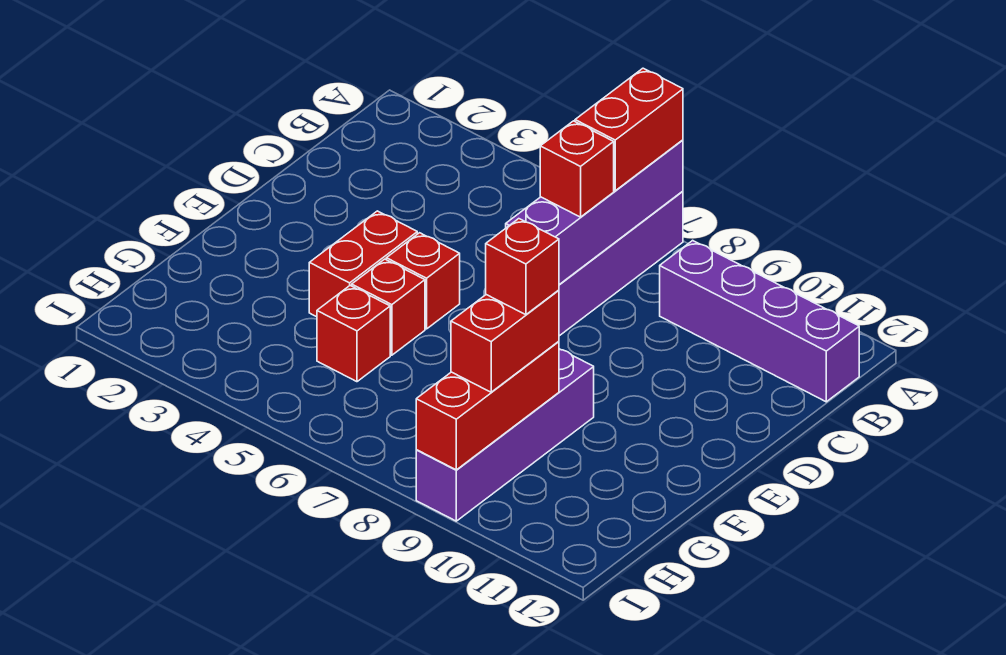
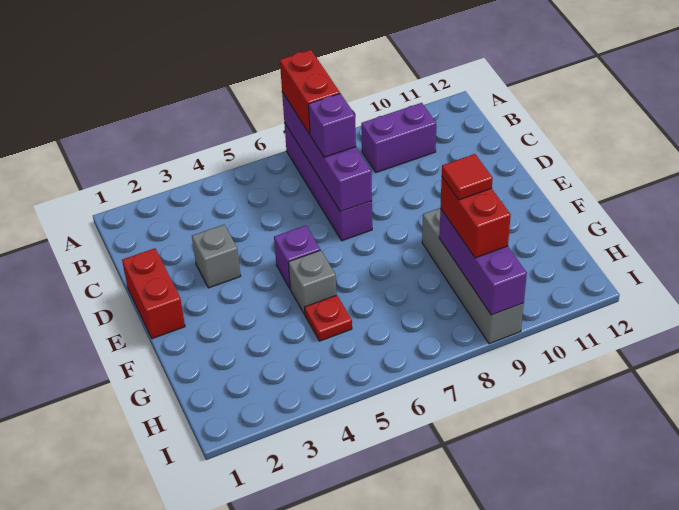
purple 1x4 brick [660,240,859,402] -> purple 1x2 brick [361,103,436,172]
red 1x1 brick [540,121,614,217] -> purple 1x1 brick [308,93,356,157]
none -> grey 1x1 brick [192,225,240,288]
red 1x2 brick [309,211,417,317] -> red 1x2 brick moved to [122,248,185,339]
red 1x1 brick [386,233,460,329] -> purple 1x1 brick [274,226,320,288]
red 1x1 brick [352,259,425,355] -> grey 1x1 brick [288,250,336,315]
purple 1x4 brick [416,349,594,521] -> grey 1x4 brick [422,208,524,344]
red 1x1 brick [317,286,390,382] -> red 1x1 plate [305,295,352,341]
red 1x3 brick [416,341,559,470] -> purple 1x3 brick [439,208,527,315]
red 1x1 brick [486,219,559,315] -> red 1x1 tile [442,154,493,200]

